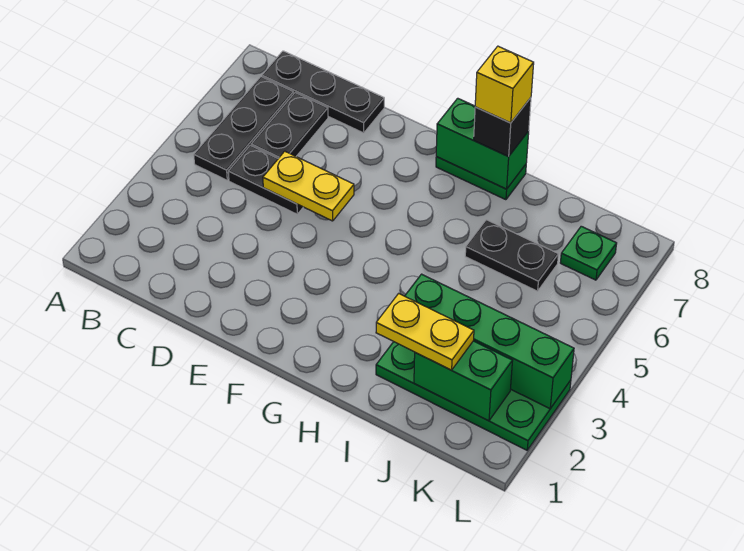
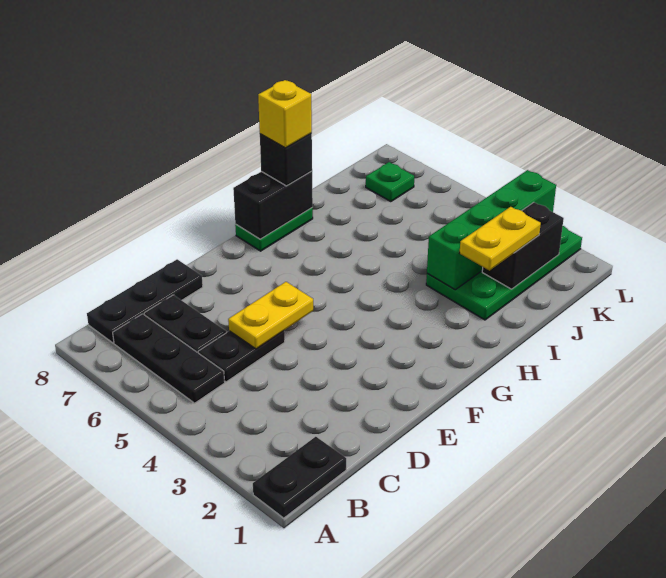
green 1x2 brick [436,98,529,189] -> black 1x2 brick [233,171,313,239]
black 1x2 plate [465,220,558,291] -> black 1x2 plate moved to [253,437,346,518]
green 1x2 brick [414,341,513,421] -> black 1x2 brick [482,202,564,289]

